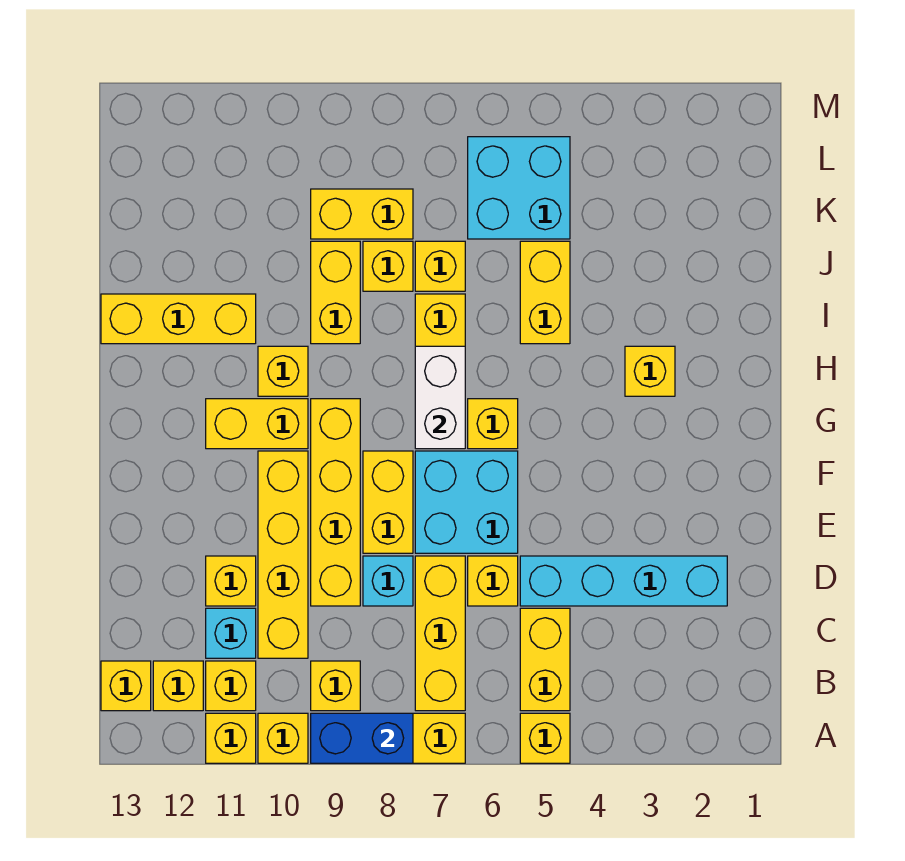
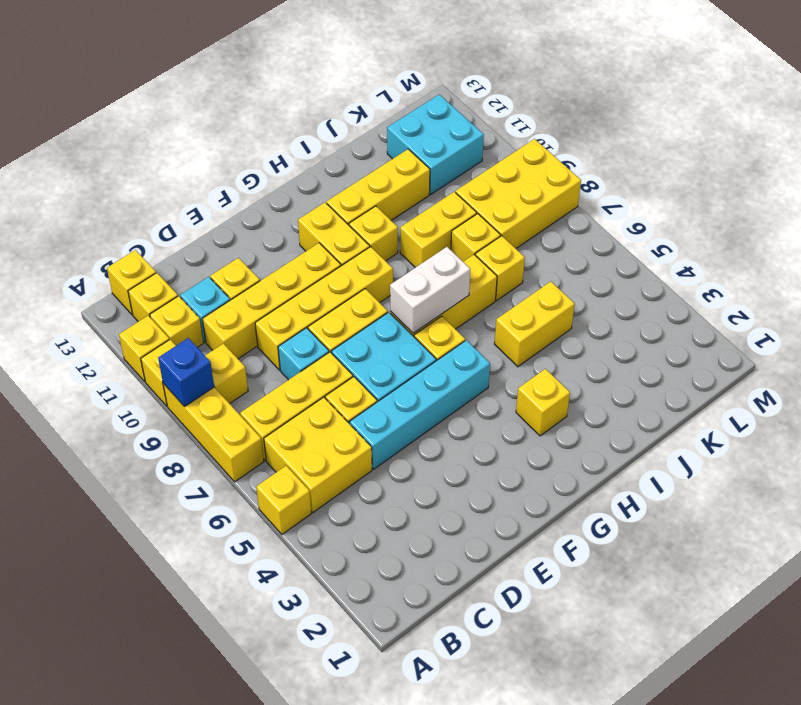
blue 1x2 brick [311,713,413,763] -> blue 1x1 brick [158,338,214,407]
yellow 1x2 brick [520,608,570,711] -> yellow 2x2 brick [264,397,372,512]
cyan 1x4 brick [520,556,727,606] -> cyan 1x4 brick turned to [350,340,490,469]
yellow 1x3 brick [101,294,256,344] -> yellow 1x3 brick turned to [327,149,430,225]
cyan 2x2 brick [468,137,570,239] -> cyan 2x2 brick moved to [387,94,484,194]
yellow 1x2 brick [311,189,413,239] -> yellow 2x3 brick [456,139,581,248]

